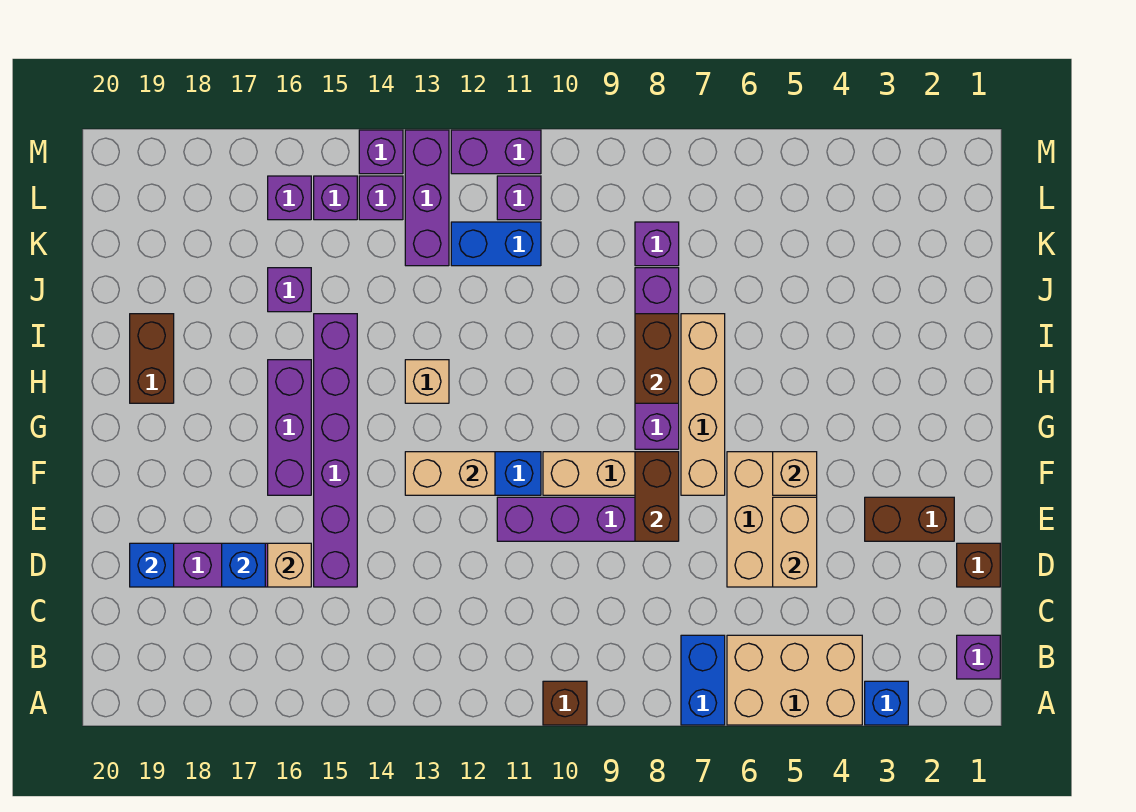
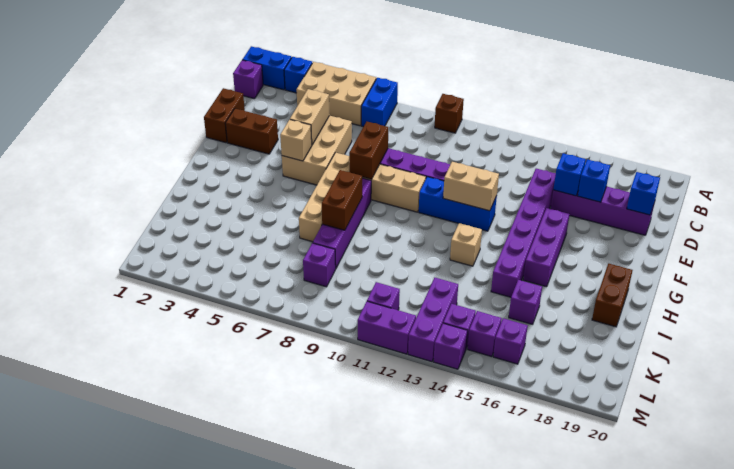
brown 1x1 brick [957,543,1000,587] -> brown 1x2 brick [204,88,245,143]
tan 1x1 brick [268,543,311,587] -> blue 1x1 brick [553,153,586,196]
blue 1x2 brick [451,222,541,266] -> blue 1x2 brick moved to [242,46,292,90]

